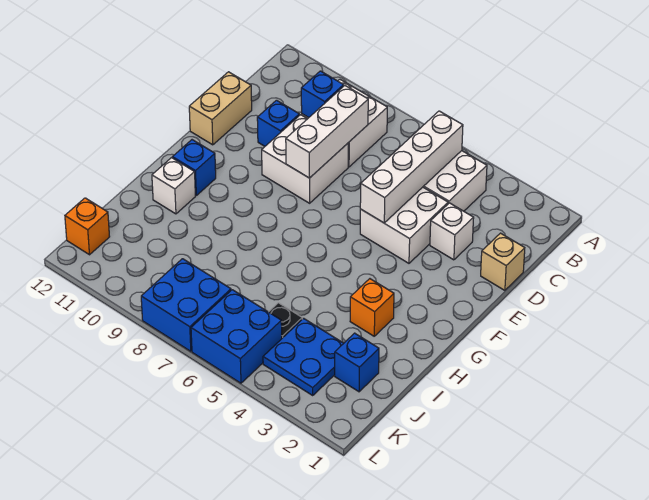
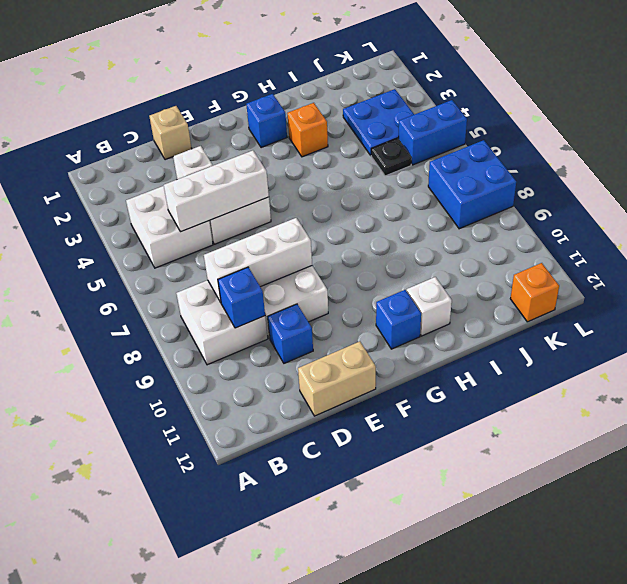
white 1x4 brick [360,111,463,223] -> white 1x3 brick [164,150,269,232]
blue 1x1 brick [335,333,379,392] -> blue 1x1 brick moved to [246,94,287,148]
blue 2x2 brick [191,290,282,383] -> blue 1x2 brick [399,100,467,165]

